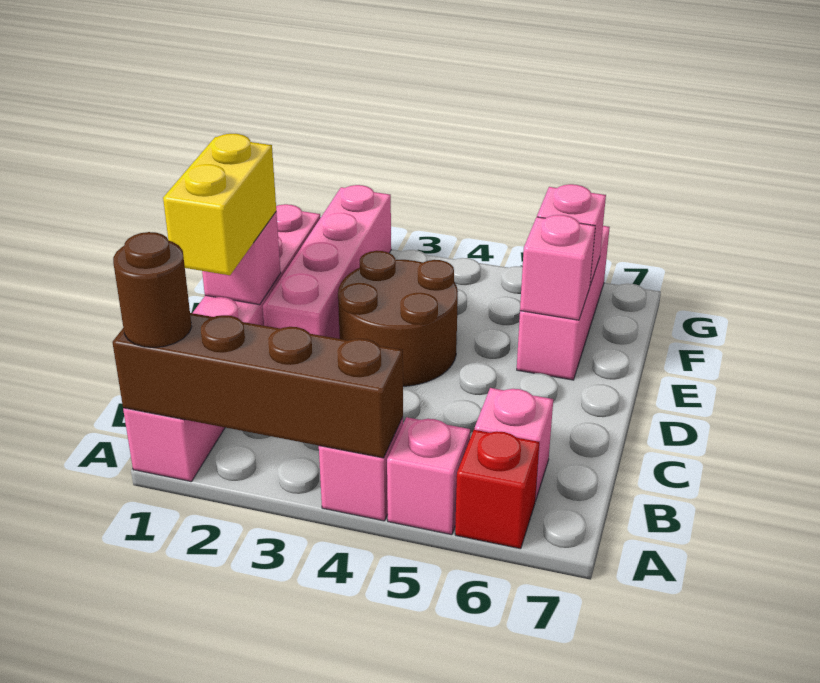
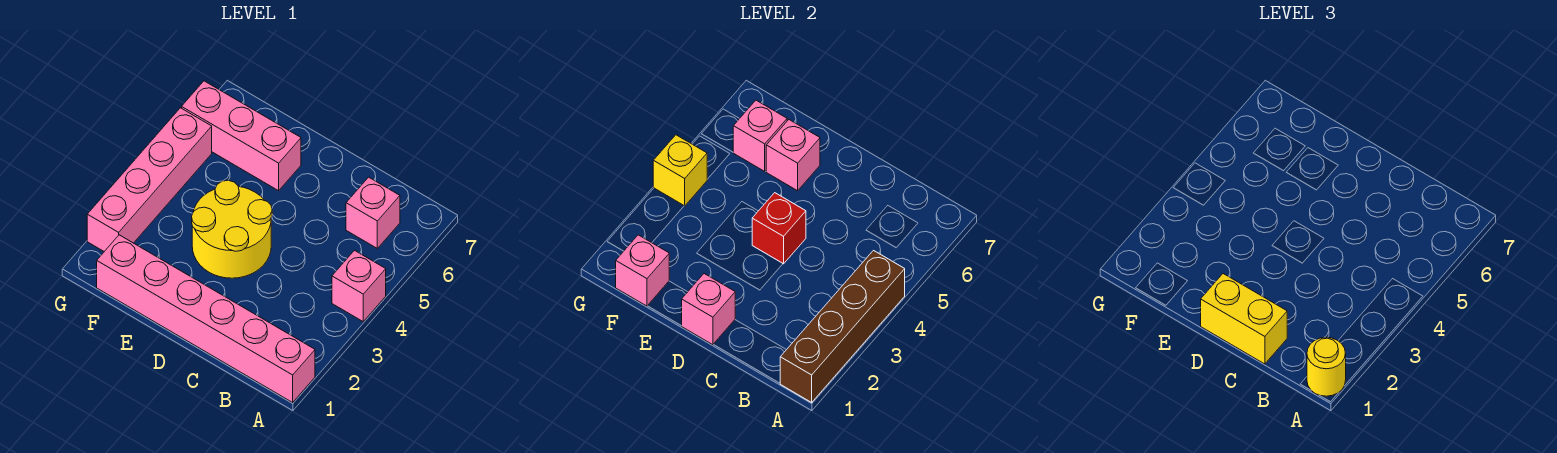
brown 1x1 round brick [113,232,192,348] -> yellow 1x1 round brick [1307,337,1346,396]
pink 1x1 brick [387,417,470,535] -> pink 1x1 brick moved to [616,235,669,306]
red 1x1 brick [455,430,539,549] -> red 1x1 brick moved to [752,193,806,264]
pink 1x4 brick [263,185,391,339] -> pink 1x4 brick turned to [87,108,212,252]
brown 2x2 round brick [338,251,458,386] -> yellow 2x2 round brick [192,180,272,278]
none -> yellow 1x1 brick [653,135,707,206]

